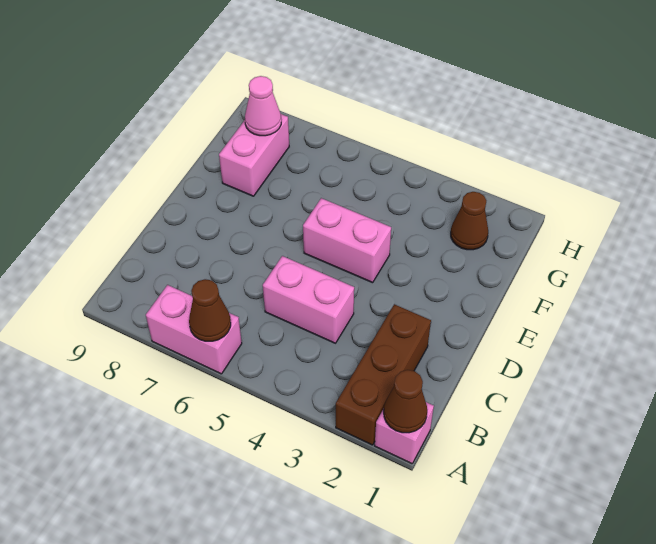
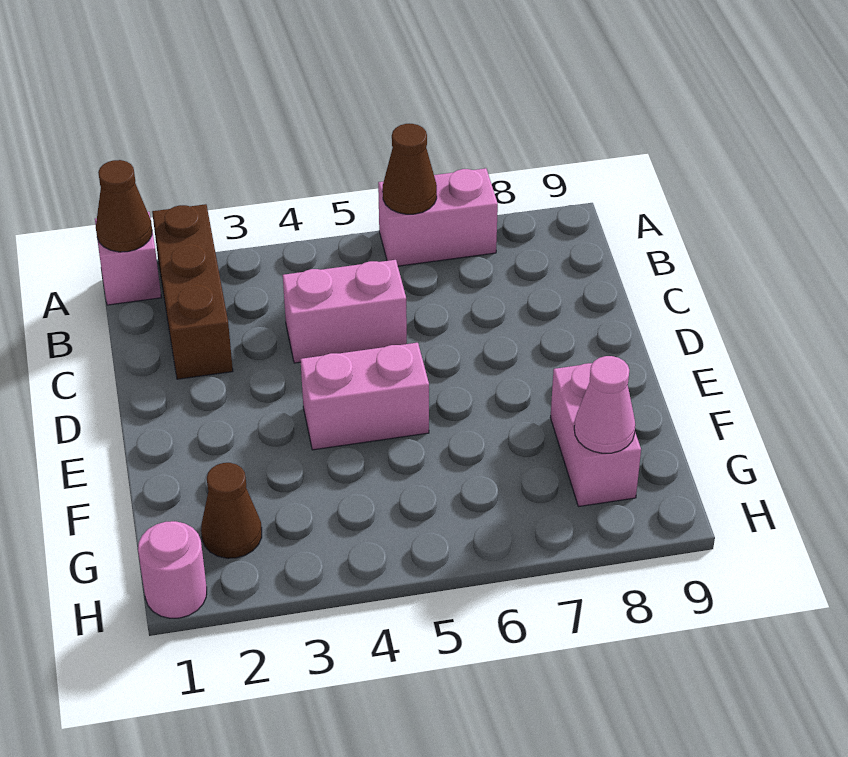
none -> pink 1x1 round brick [138,521,207,618]

